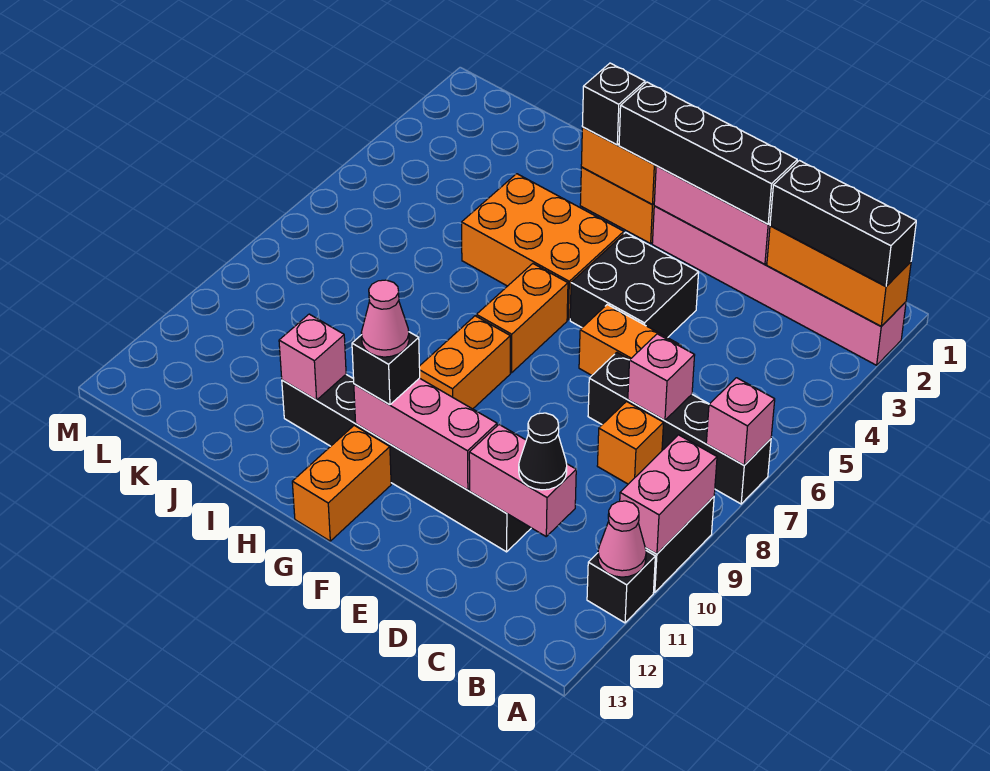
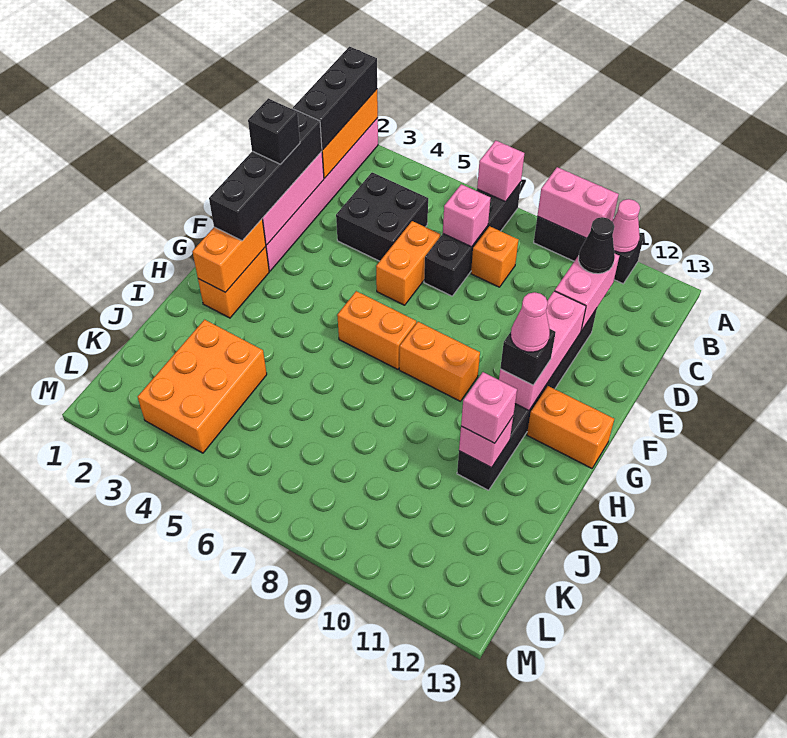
black 2x2 brick [570,232,699,338] -> black 2x2 brick moved to [336,172,428,261]
orange 2x3 brick [462,174,624,320] -> orange 2x3 brick moved to [138,320,267,453]
black 1x1 brick [582,63,645,145] -> black 1x1 brick moved to [248,98,300,164]
none -> pink 1x1 brick [461,372,517,443]

